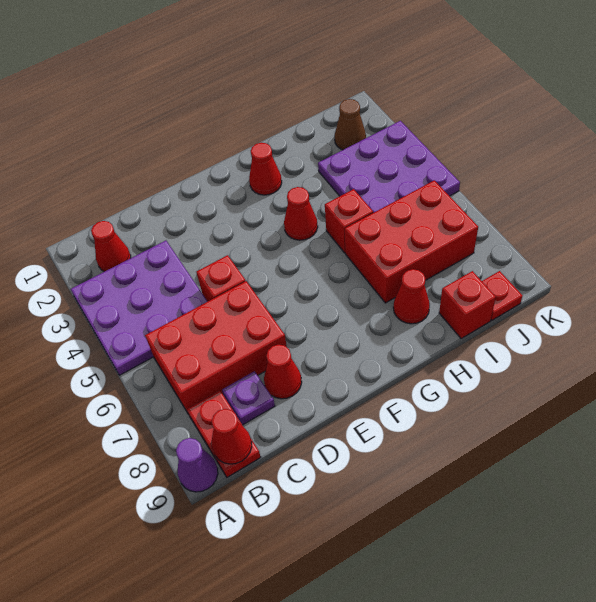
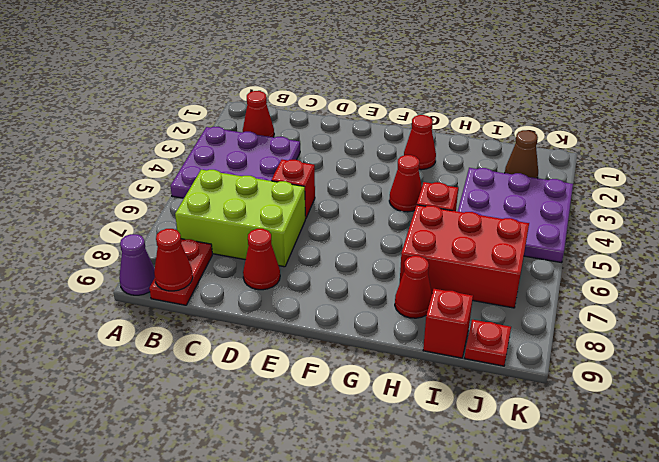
red 2x3 brick [145,281,287,413] -> lime 2x3 brick [175,170,305,267]
purple 1x1 plate [222,371,275,425] -> none

